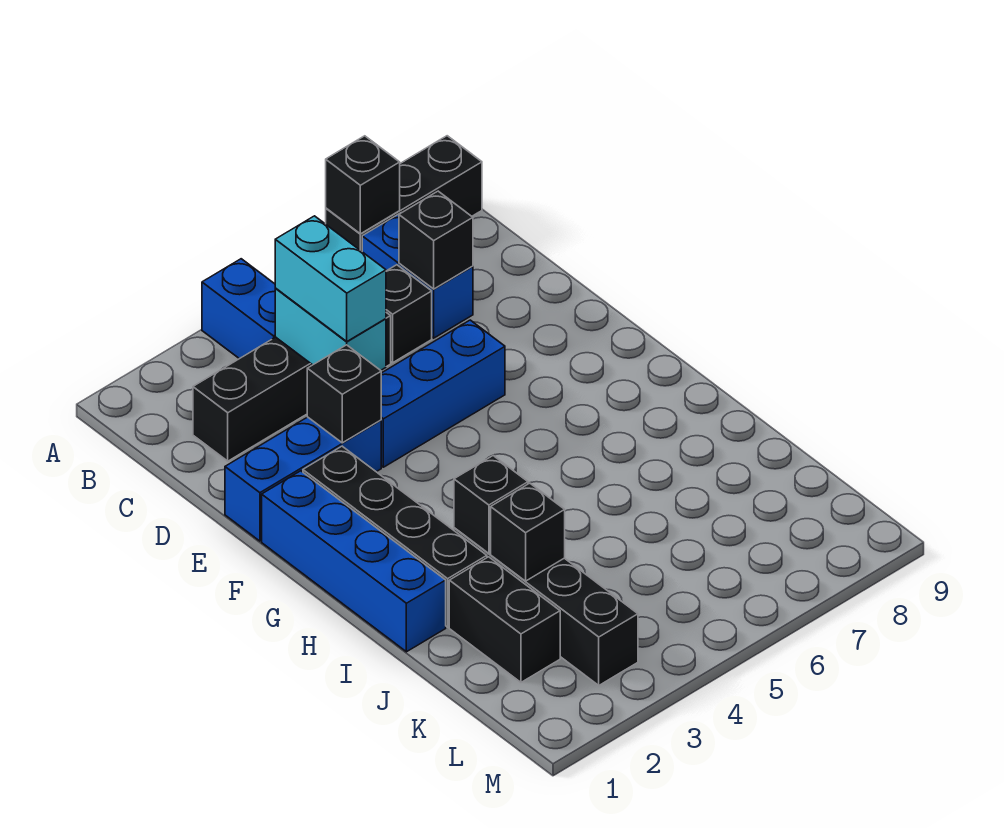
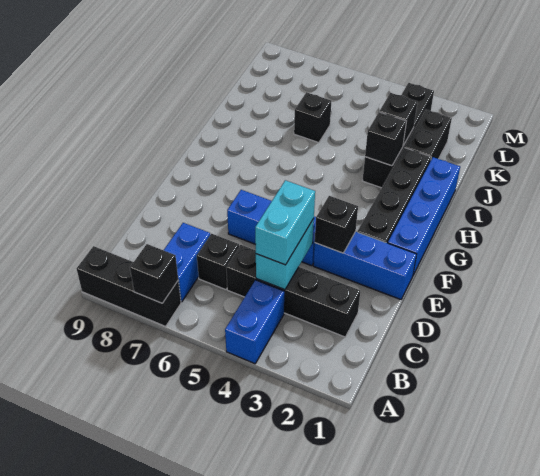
black 1x1 brick [399,191,473,289] -> black 1x1 brick moved to [294,92,331,143]

